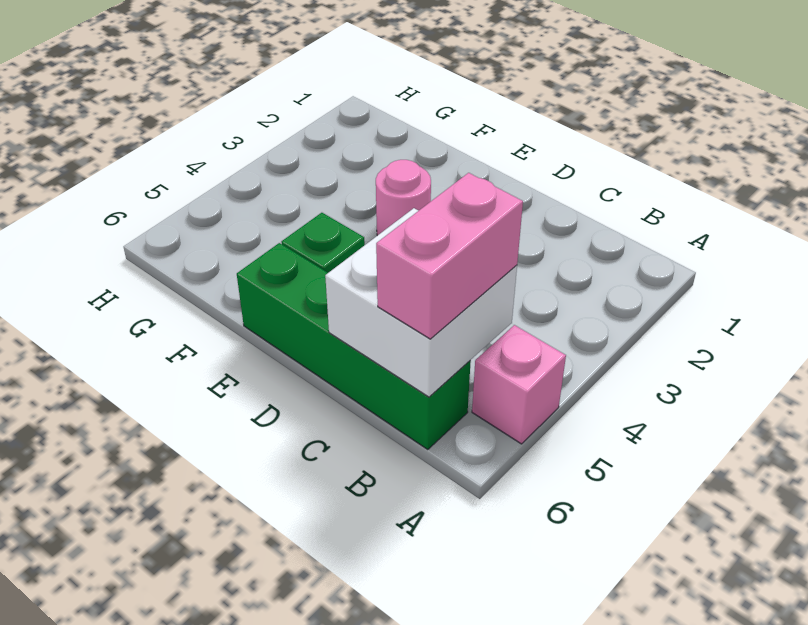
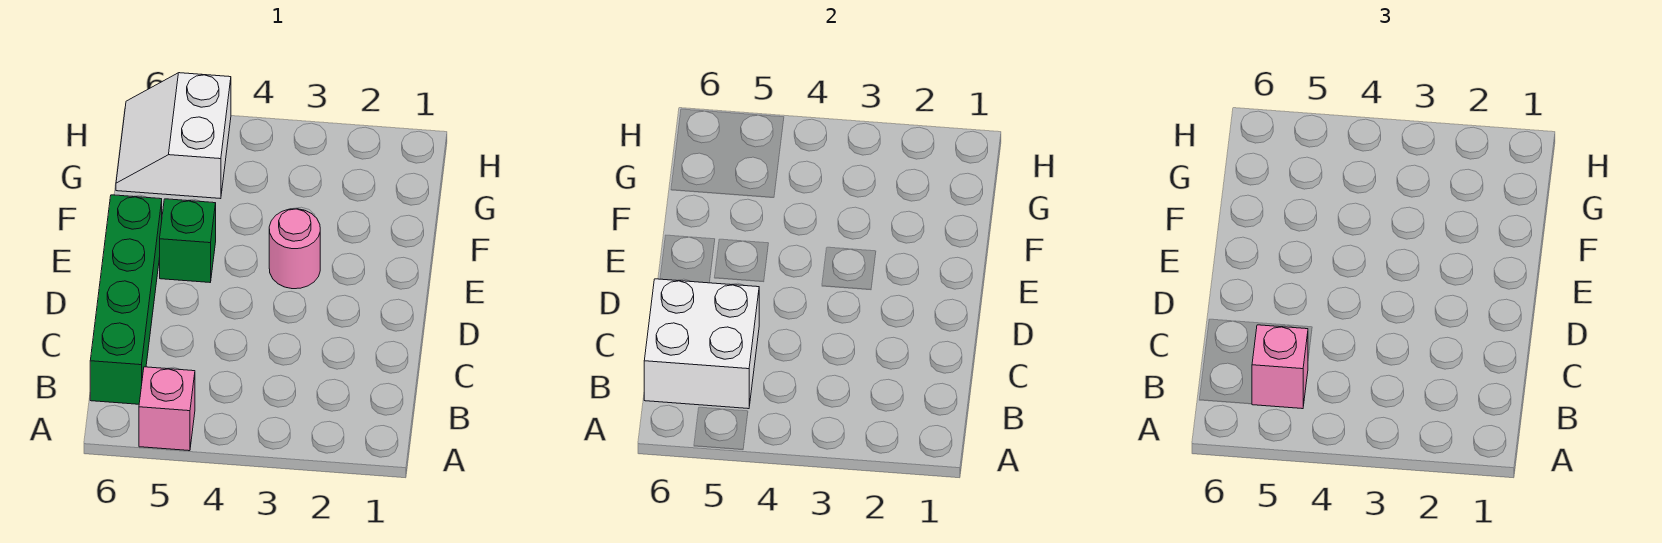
pink 1x2 brick [376,173,523,339] -> pink 1x1 brick [1252,325,1308,409]
none -> white 2x2 slope [116,73,231,199]

